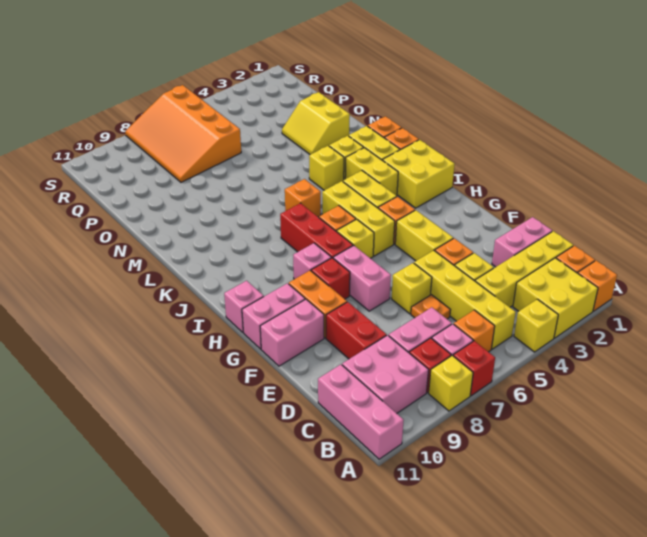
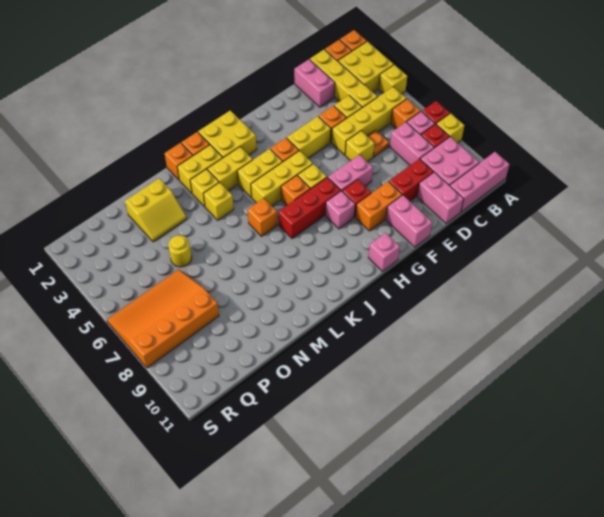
pink 1x2 brick [242,283,305,349] -> pink 1x2 brick moved to [417,172,464,223]
none -> yellow 1x1 round brick [168,235,192,267]
orange 3x4 slope [125,85,241,182] -> orange 3x4 slope turned to [107,270,219,368]

